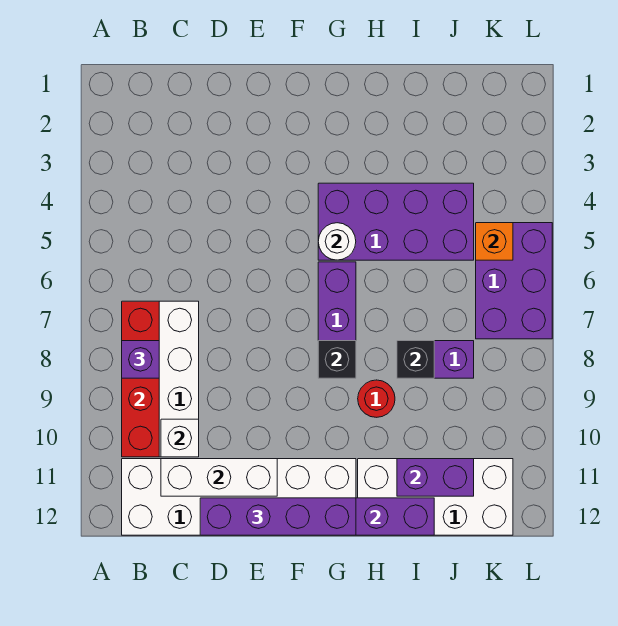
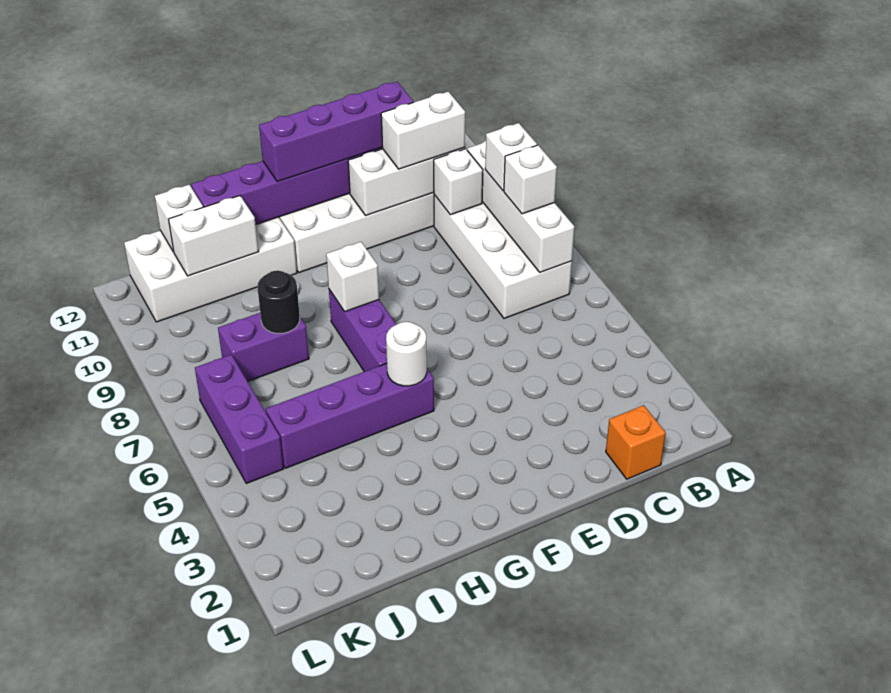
red 1x4 brick [122,301,159,457] -> white 1x4 brick [467,141,575,272]
purple 1x1 brick [122,341,159,378] -> white 1x1 brick [504,145,557,214]
none -> white 1x1 brick [485,123,537,191]
none -> white 1x2 brick [381,92,465,169]
purple 2x4 brick [318,183,474,260] -> purple 1x4 brick [266,363,434,468]
black 1x1 brick [318,341,356,378] -> white 1x1 brick [326,242,379,312]
red 1x1 round brick [358,380,395,417] -> none
black 1x1 brick [397,341,434,378] -> black 1x1 round brick [257,270,300,333]
purple 1x2 brick [397,459,474,496] -> white 1x2 brick [169,196,259,276]
none -> white 1x1 brick [155,185,203,252]
purple 2x3 brick [476,223,552,339] -> purple 1x3 brick [195,355,283,483]
orange 1x1 brick [476,223,513,260] -> orange 1x1 brick moved to [606,405,666,479]

